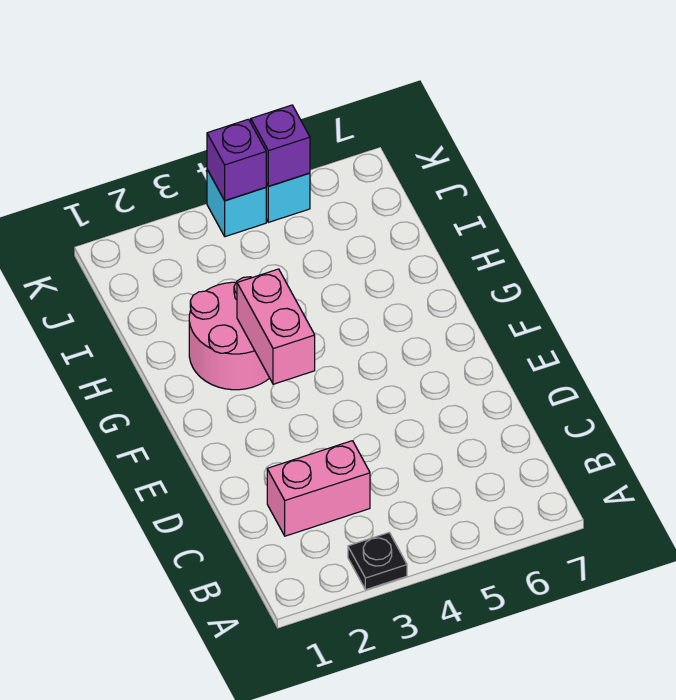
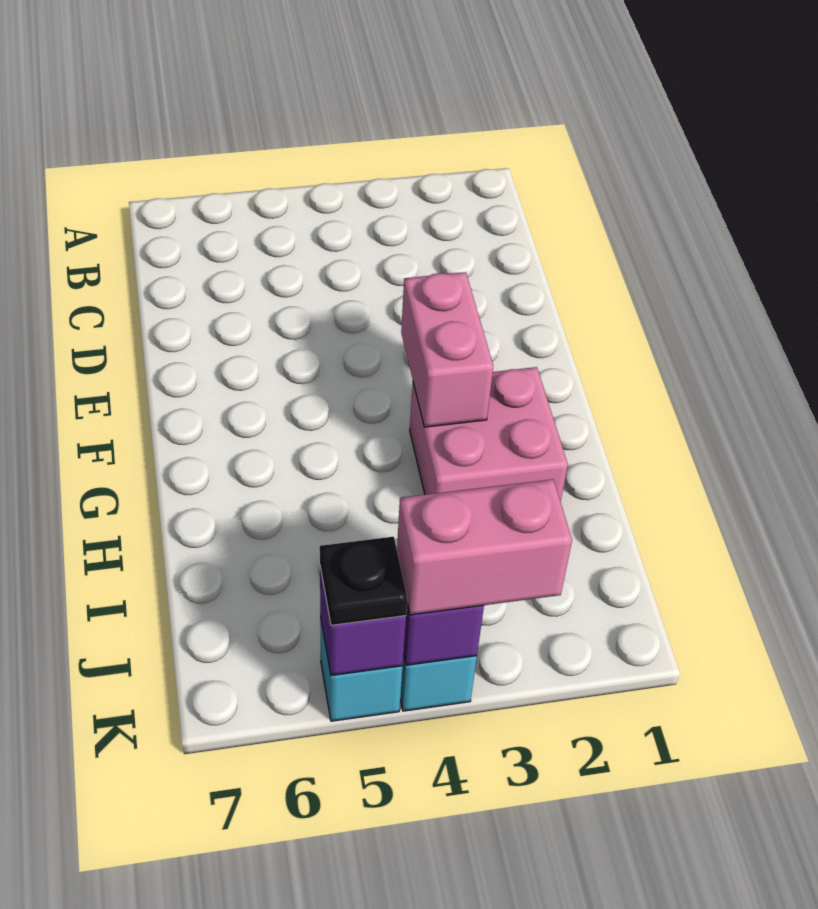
black 1x1 plate [348,533,407,590] -> black 1x1 plate moved to [320,537,407,625]
pink 1x2 brick [267,441,370,536] -> pink 1x2 brick moved to [397,479,572,615]
pink 2x2 round brick [189,277,269,390] -> pink 2x2 brick [410,367,568,502]

